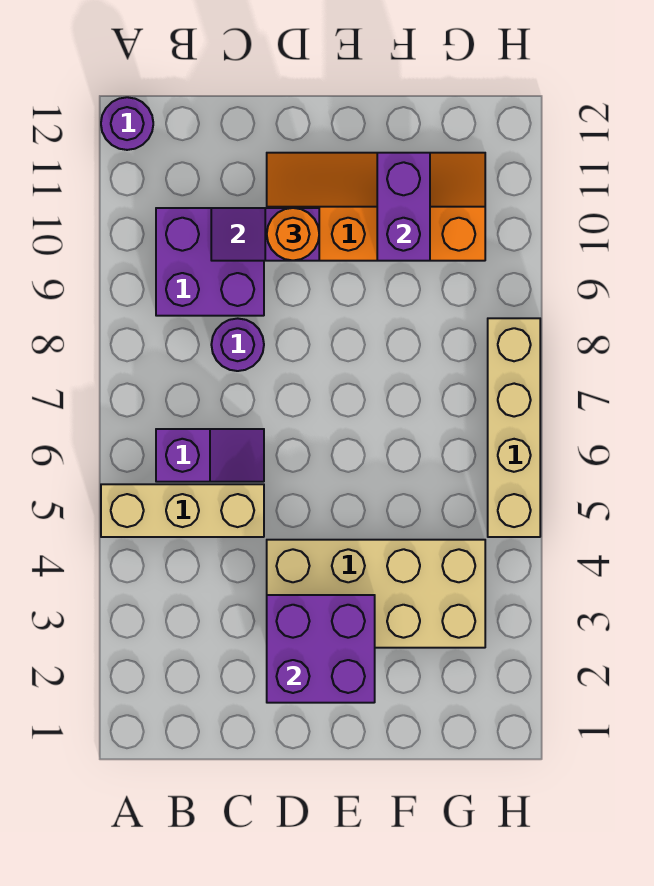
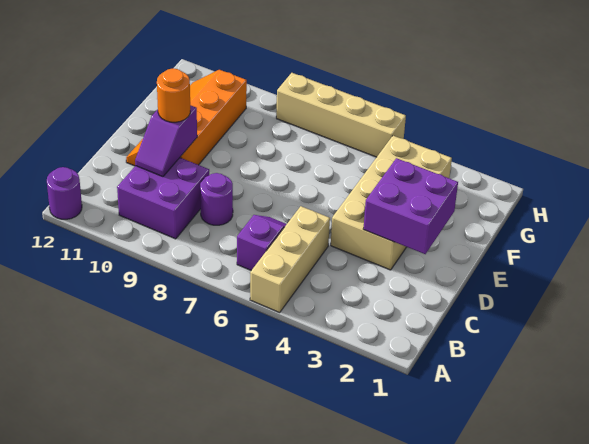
purple 1x2 brick [377,153,430,261] -> none

